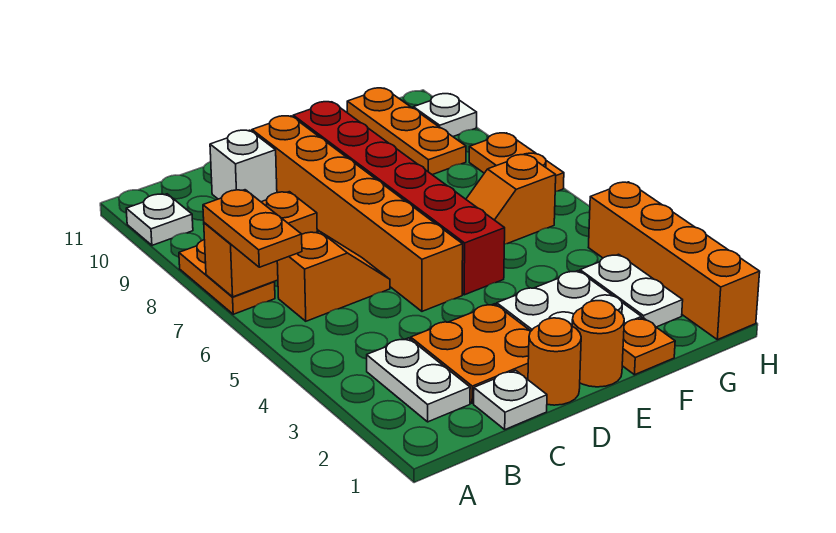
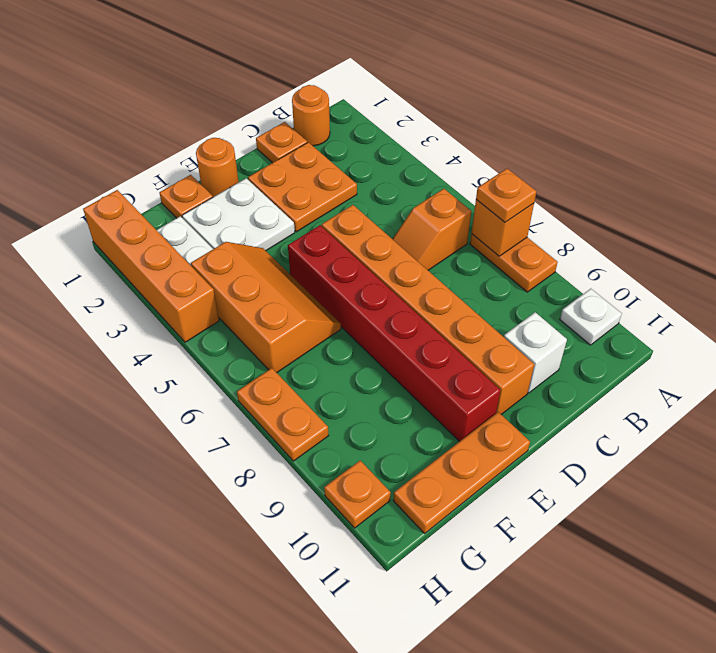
orange 1x2 plate [203,190,302,267] -> orange 1x1 plate [476,169,536,222]
orange 1x2 brick [204,192,317,297] -> orange 1x1 brick [472,200,534,256]
white 1x2 plate [367,338,470,422] -> none
white 1x1 plate [474,370,547,429] -> orange 1x1 plate [256,122,307,163]
orange 1x1 round brick [528,318,581,405] -> orange 1x1 round brick moved to [292,85,330,146]
orange 1x2 slope [466,155,556,244] -> orange 2x3 slope [191,242,341,373]
orange 1x3 plate [347,88,466,175] -> orange 1x3 plate turned to [393,412,530,533]
white 1x1 plate [413,94,477,136] -> orange 1x1 plate [324,461,391,528]

